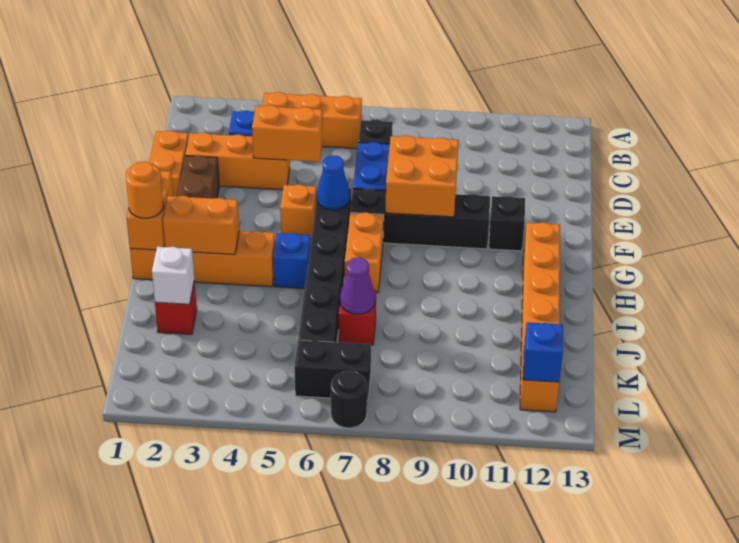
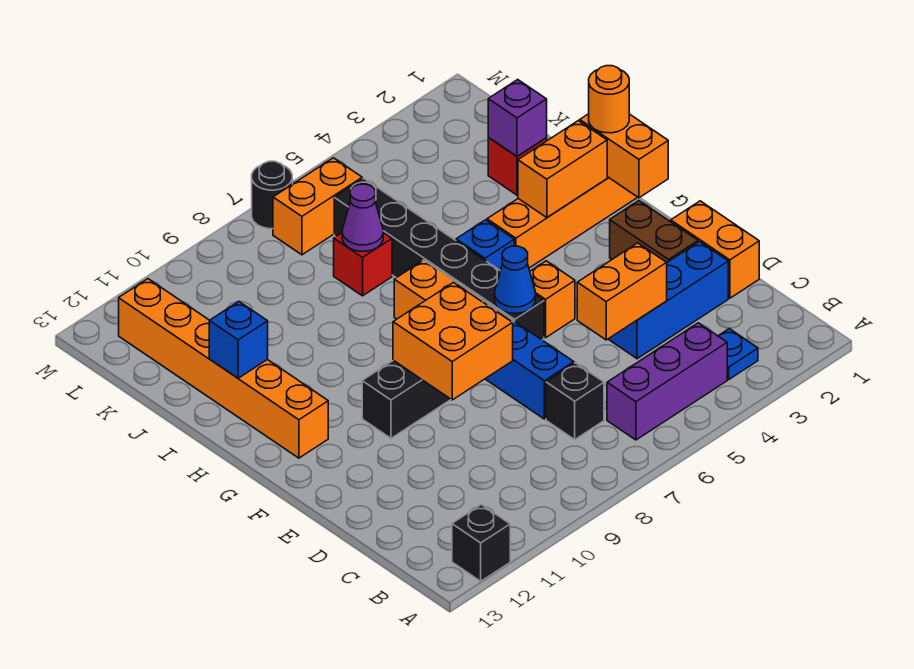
orange 1x3 brick [262,92,362,148] -> purple 1x3 brick [607,323,727,440]
orange 1x3 brick [185,133,290,190] -> blue 1x3 brick [609,242,728,359]
black 1x1 brick [489,196,525,251] -> black 1x1 brick moved to [452,505,510,581]
white 1x1 brick [152,247,194,304] -> purple 1x1 brick [488,80,547,156]
black 1x2 brick [295,340,371,400] -> orange 1x2 brick [273,158,362,255]
blue 1x1 brick [523,322,563,382] -> blue 1x1 brick moved to [209,302,268,378]

